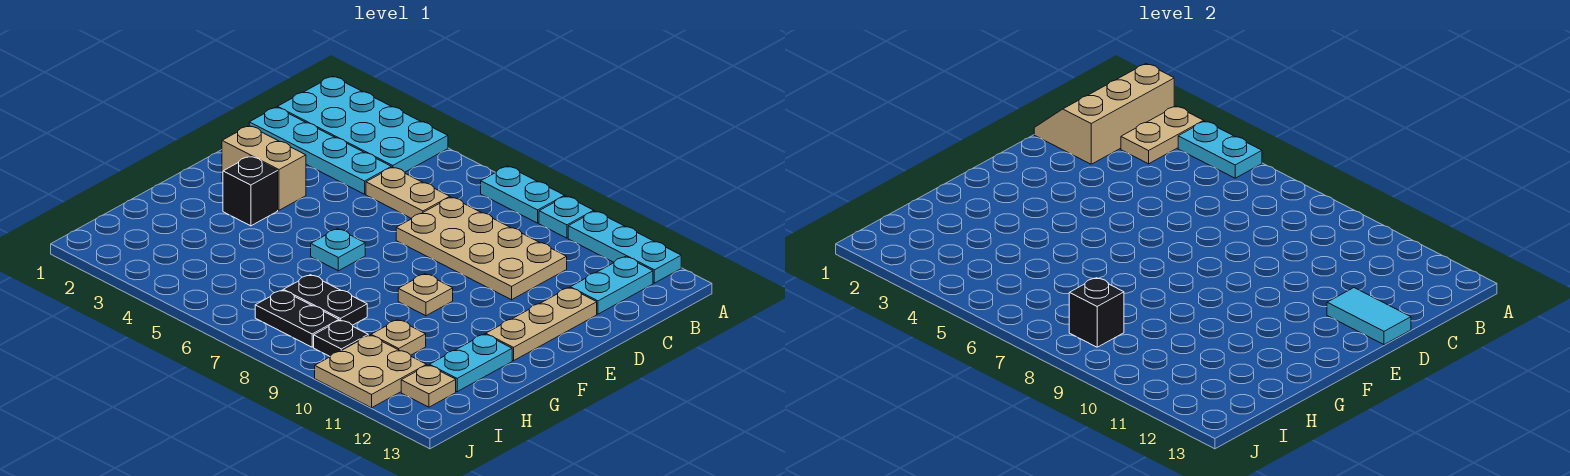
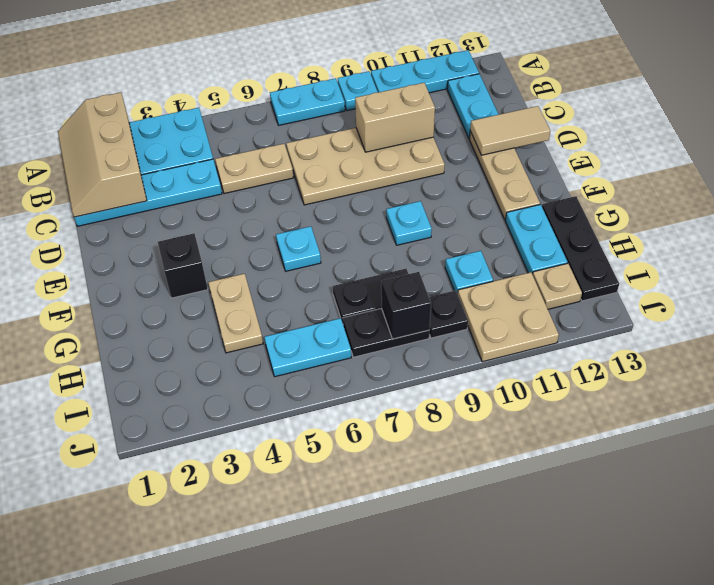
tan 1x2 plate [1121,106,1204,164] -> tan 1x2 plate moved to [208,274,263,353]
cyan 1x2 plate [1178,121,1262,178] -> cyan 1x2 plate moved to [264,318,351,377]
cyan 1x2 tile [1327,288,1411,345] -> tan 1x2 tile [470,106,550,155]
tan 1x2 brick [222,126,306,210] -> tan 1x2 brick moved to [355,83,435,152]
tan 1x1 plate [398,274,453,316] -> cyan 1x1 plate [386,201,432,245]
none -> black 1x3 plate [542,196,619,301]
tan 1x1 plate [371,320,426,355] -> cyan 1x1 plate [445,251,493,293]

